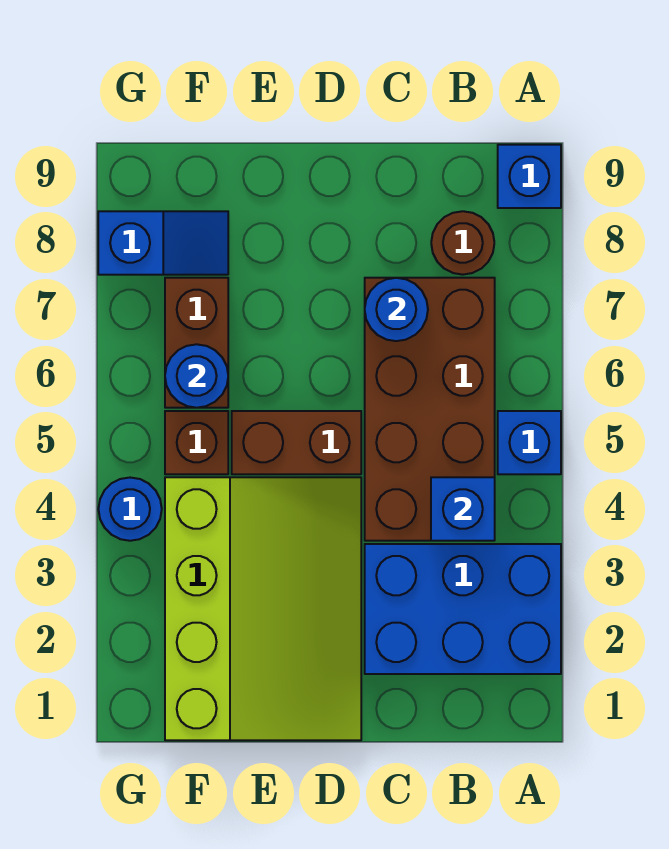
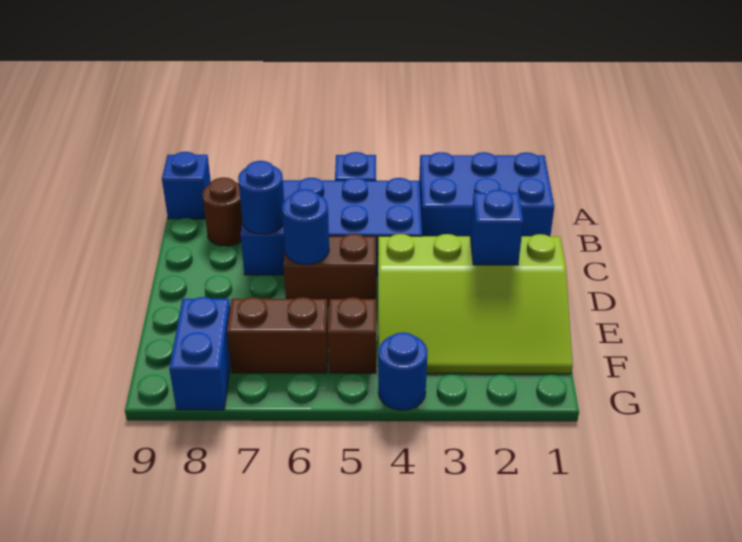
blue 2x3 brick [365,544,561,674] -> blue 2x3 brick turned to [419,152,554,237]
brown 2x4 brick [365,278,495,541] -> blue 2x4 brick [240,178,422,275]
blue 1x1 brick [431,477,495,541] -> blue 1x1 brick moved to [470,190,523,265]
lime 3x4 slope [165,477,361,740] -> lime 3x4 slope turned to [378,234,573,374]
brown 1x2 brick [232,411,361,474] -> brown 1x2 brick turned to [284,234,376,306]
blue 1x1 round brick [165,344,228,408] -> blue 1x1 round brick moved to [282,189,329,264]
blue 1x2 slope [98,211,228,275] -> blue 1x2 brick [169,297,231,410]

